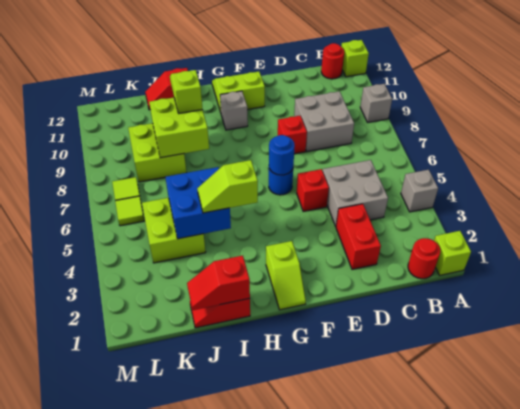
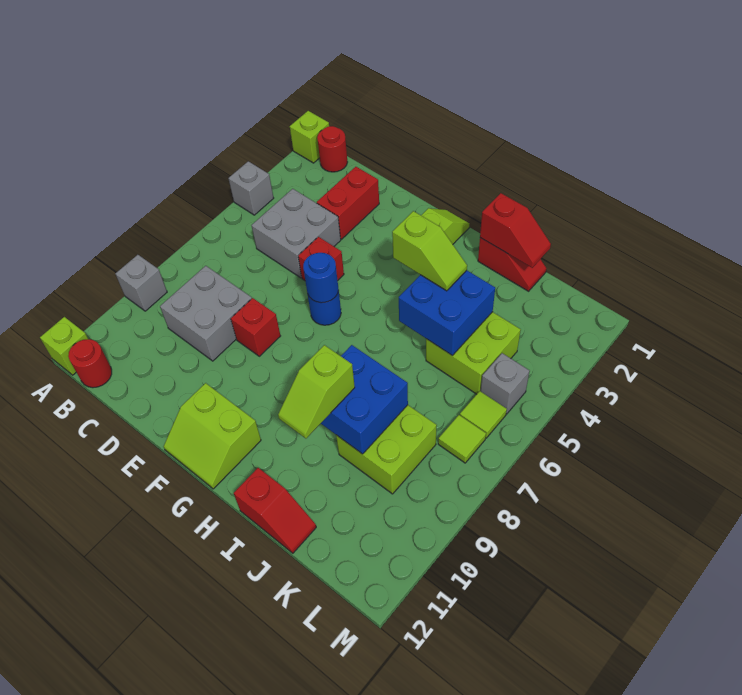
grey 1x1 brick [220,91,248,130] -> grey 1x1 brick moved to [481,353,530,414]
lime 2x2 brick [149,98,209,158] -> blue 2x2 brick [321,345,408,454]

